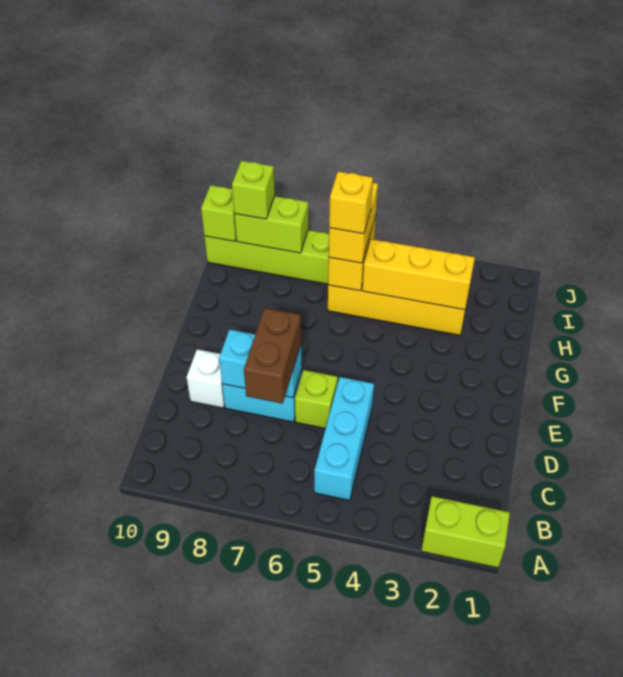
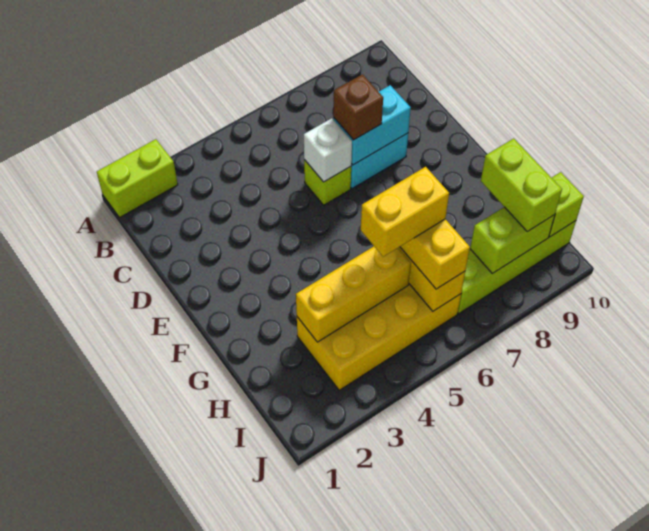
cyan 1x3 brick [314,377,374,500] -> none
brown 1x2 brick [244,308,301,404] -> brown 1x1 brick [333,74,383,140]
white 1x1 brick [187,349,225,408] -> white 1x1 brick moved to [304,118,352,182]
yellow 1x1 brick [329,172,373,234] -> yellow 1x2 brick [361,167,449,257]
lime 1x1 brick [232,161,275,219] -> lime 1x2 brick [481,138,562,232]

